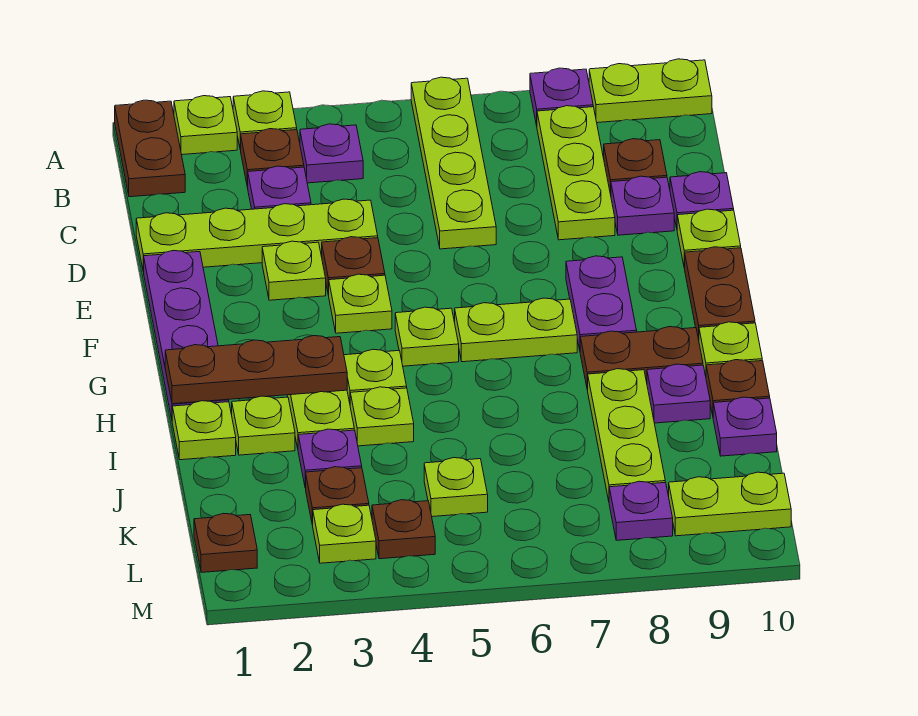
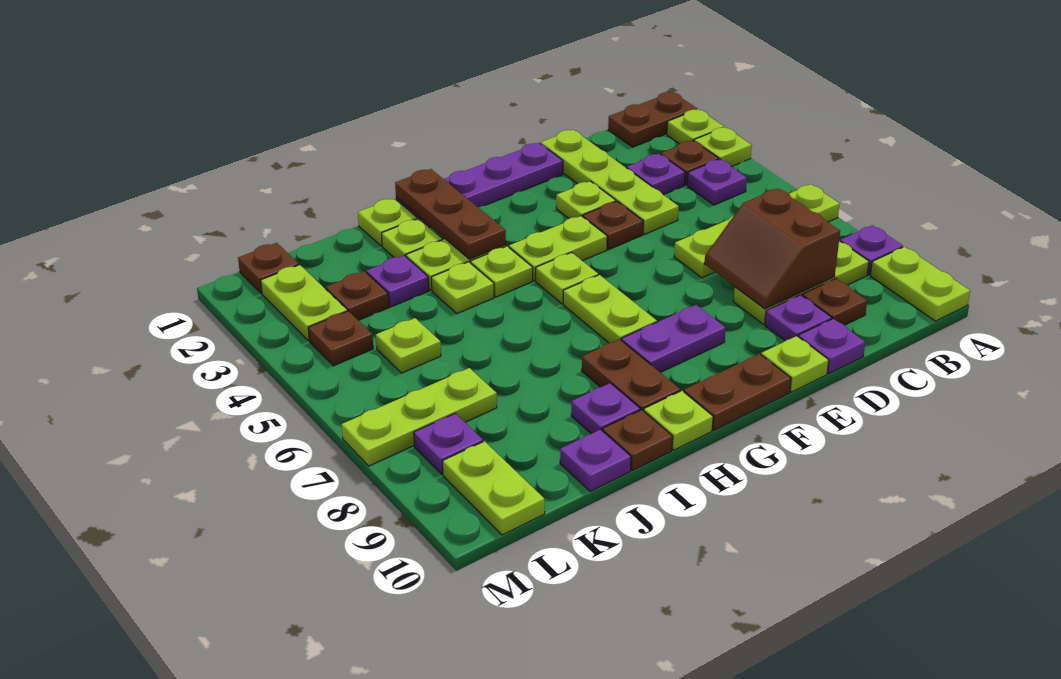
none -> brown 2x2 slope [704,188,840,309]
lime 1x1 plate [329,274,392,333] -> lime 1x2 plate [509,216,607,281]
lime 1x3 plate [588,369,665,501] -> lime 1x3 plate moved to [342,368,497,466]
lime 1x1 plate [313,504,376,563] -> lime 1x2 plate [261,265,347,341]

